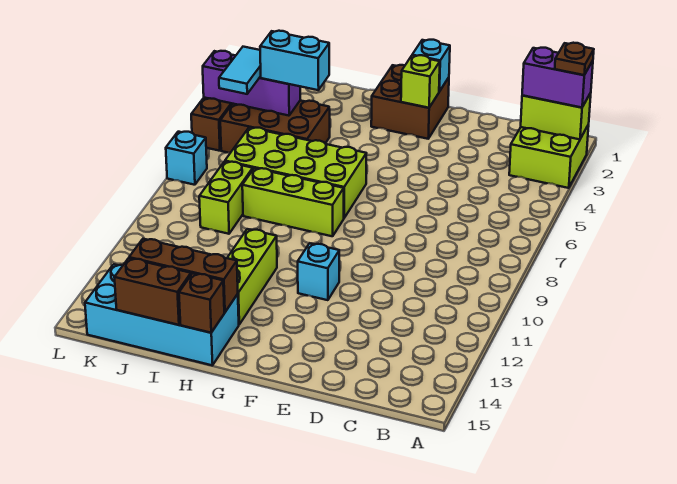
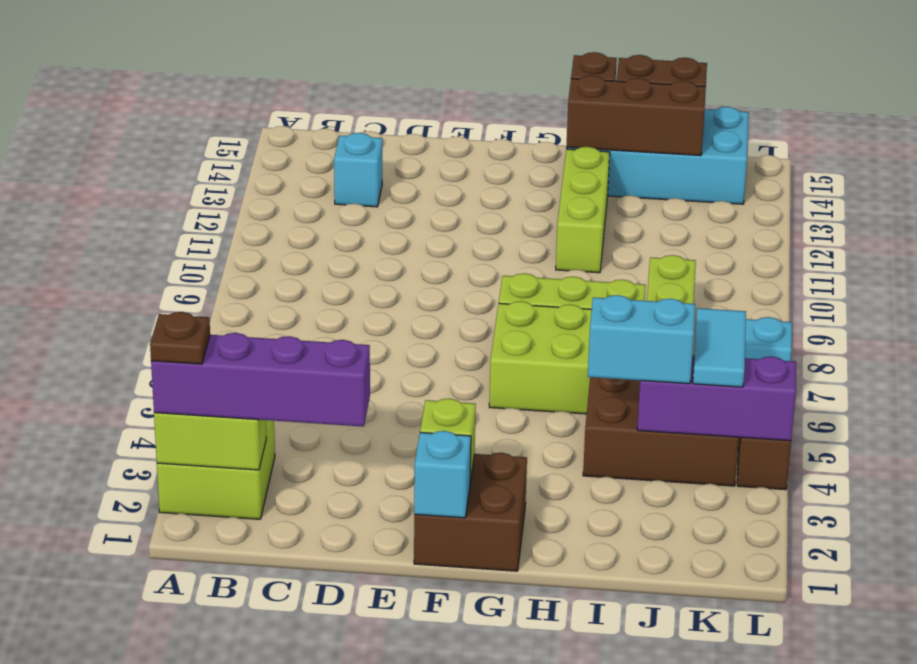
purple 1x2 brick [522,48,593,108] -> purple 1x4 brick [151,333,370,427]
cyan 1x1 brick [298,243,339,300] -> cyan 1x1 brick moved to [334,133,382,207]

